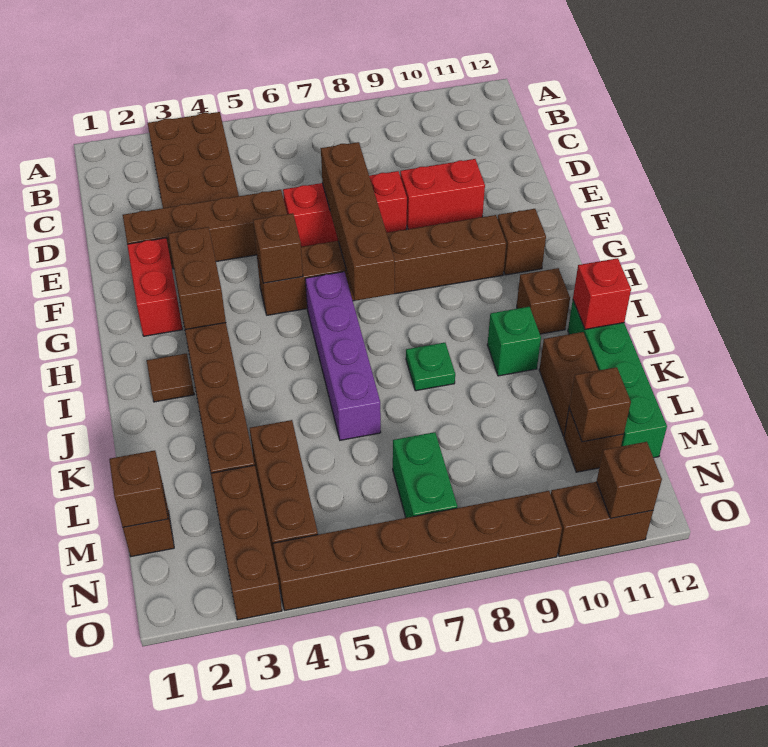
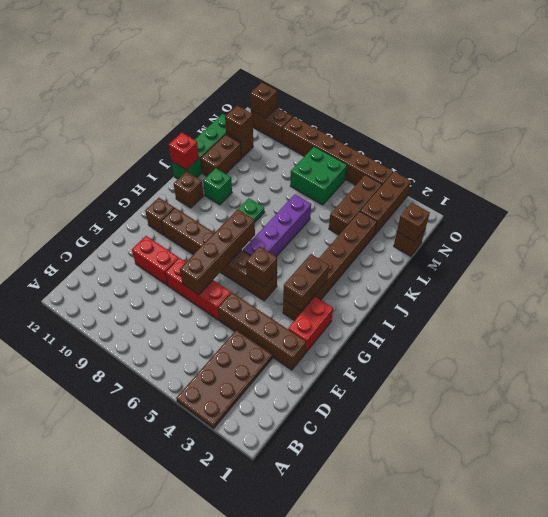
brown 1x1 tile [147,353,194,402] -> none
green 1x2 brick [393,432,457,518] -> green 2x2 brick [290,146,347,205]

